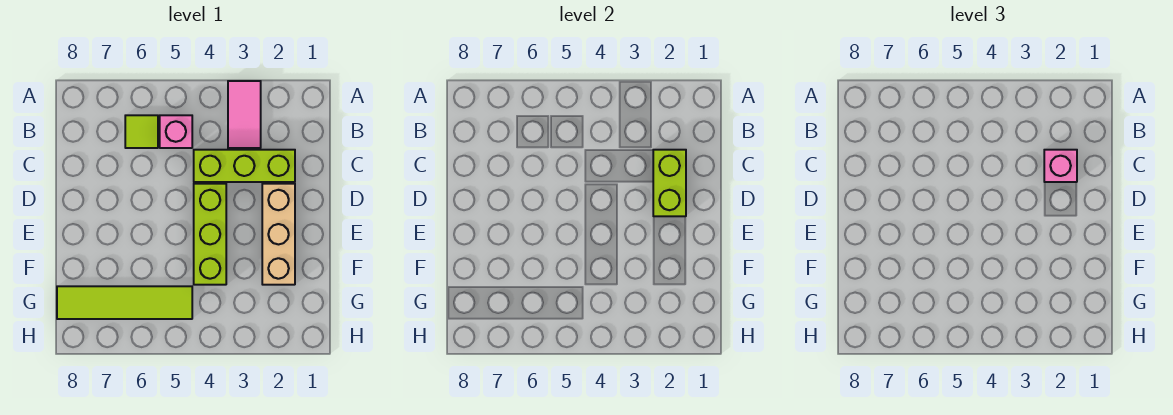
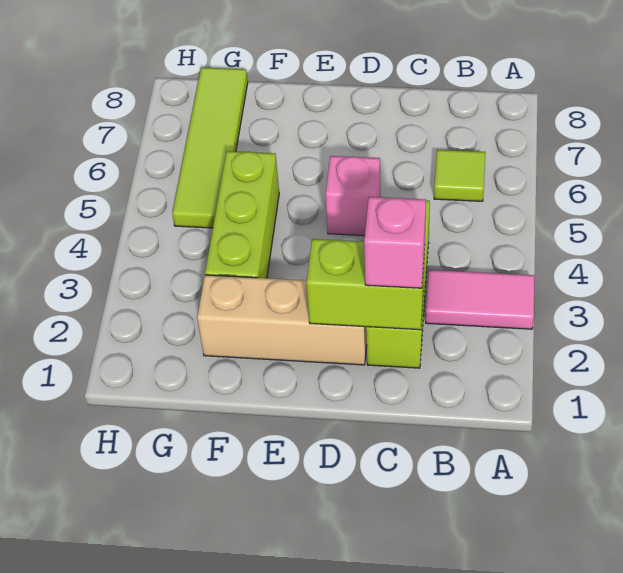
pink 1x1 brick [160,115,192,148] -> pink 1x1 brick moved to [326,156,380,236]
lime 1x3 brick [194,184,226,285] -> lime 1x3 brick turned to [205,151,279,278]

